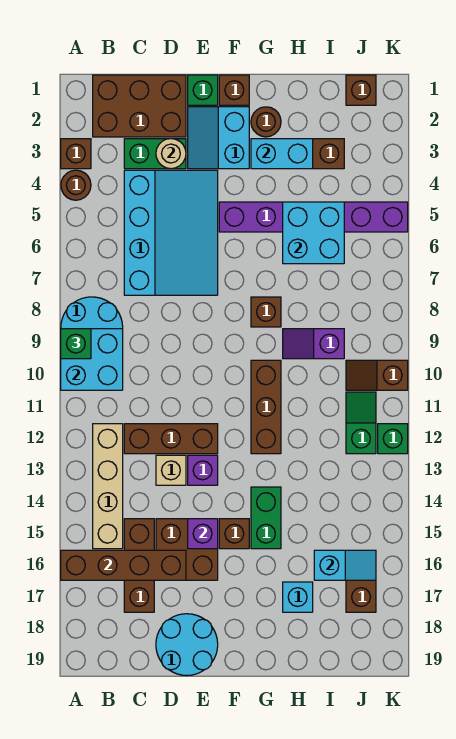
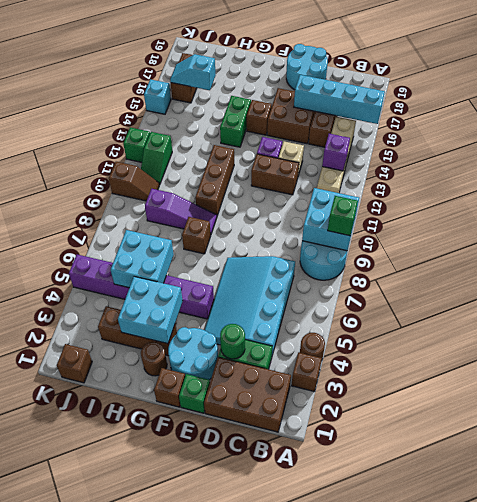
brown 1x4 brick [61,550,186,580] -> cyan 1x4 brick [294,75,385,124]
brown 1x3 brick [124,424,218,454] -> brown 1x2 brick [251,154,299,195]
tan 1x1 round brick [156,139,186,169] -> green 1x1 round brick [220,324,245,359]
cyan 2x2 slope [188,107,249,169] -> cyan 2x2 round brick [168,327,218,380]
purple 1x1 brick [188,519,218,549] -> purple 1x1 brick moved to [322,134,350,171]
cyan 1x2 brick [251,139,313,169] -> cyan 2x2 brick [118,277,183,344]
purple 1x2 slope [283,329,344,359] -> purple 1x3 slope [145,189,217,234]
cyan 1x1 brick [283,582,313,612] -> cyan 1x1 brick moved to [144,79,171,114]

